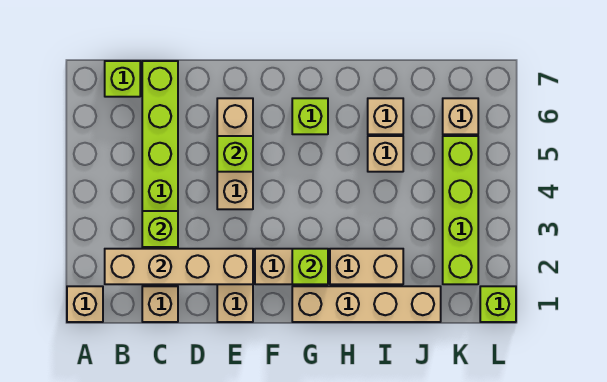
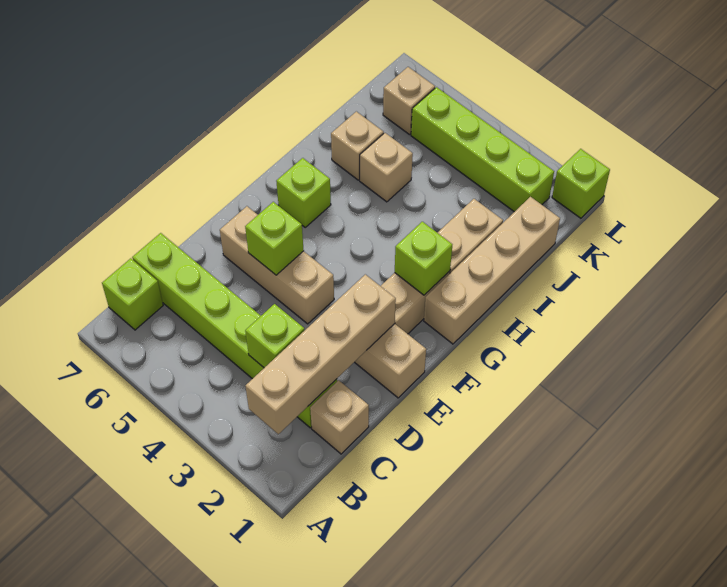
tan 1x1 brick [67,286,103,322] -> none

